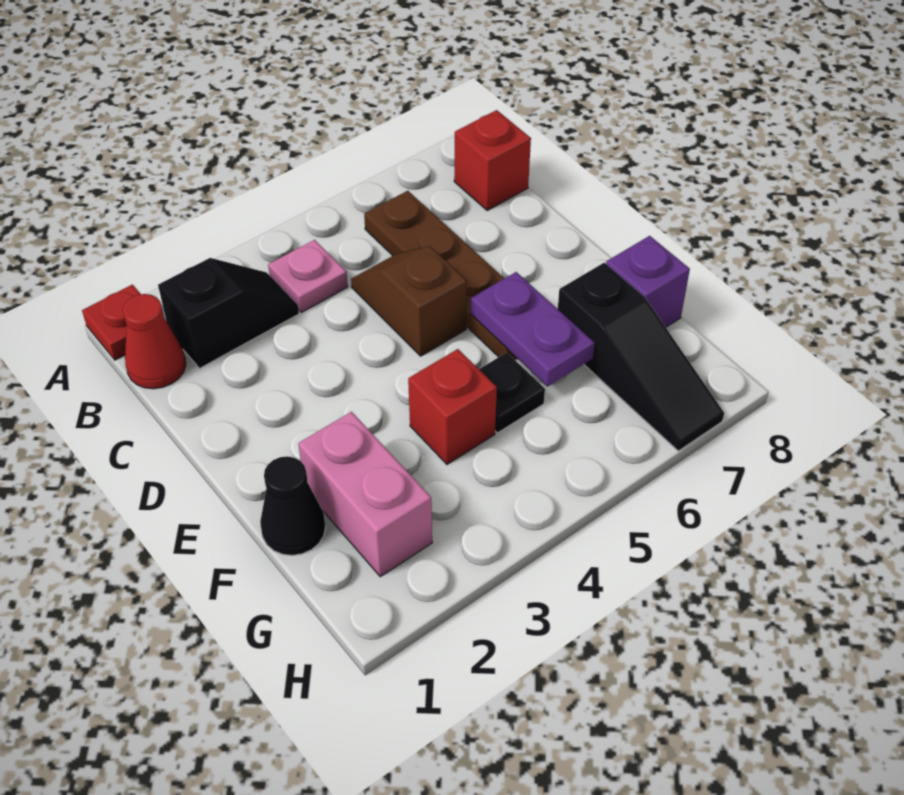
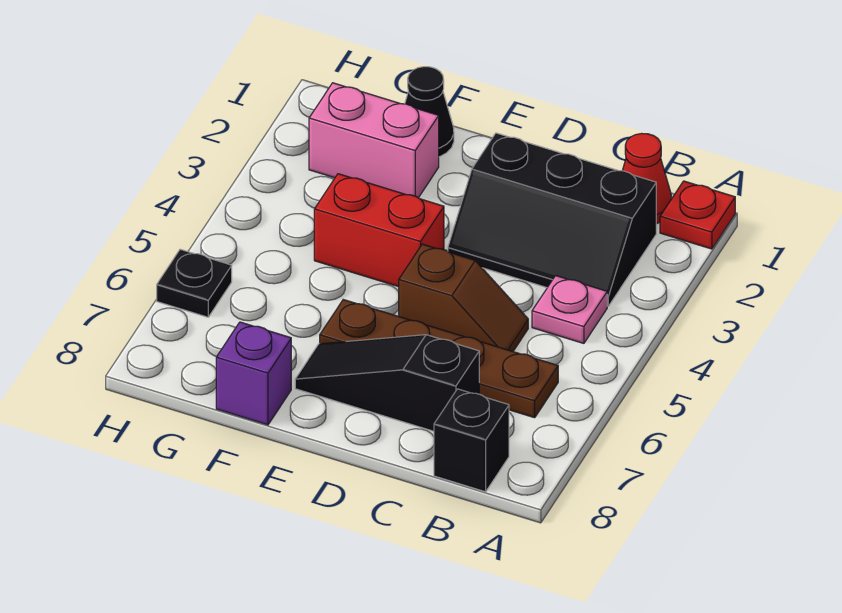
black 1x2 slope [158,258,299,368] -> black 2x3 slope [448,133,656,306]
red 1x1 brick [454,110,531,210] -> black 1x1 brick [434,389,509,492]
purple 1x2 plate [471,272,595,386] -> none
red 1x1 brick [408,349,497,464] -> red 1x2 brick [314,174,444,287]
black 1x1 plate [479,353,545,433] -> black 1x1 plate moved to [157,249,232,317]
black 1x3 slope [558,263,724,451] -> black 1x3 slope moved to [295,335,479,431]

